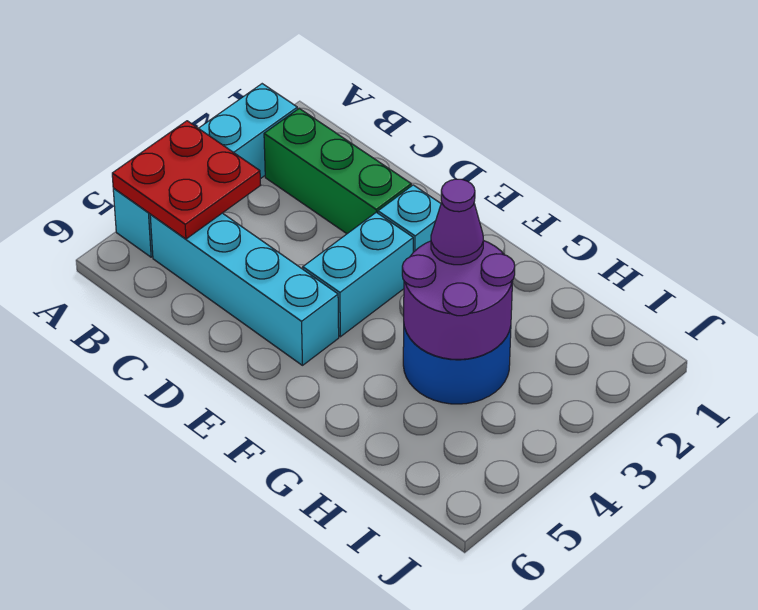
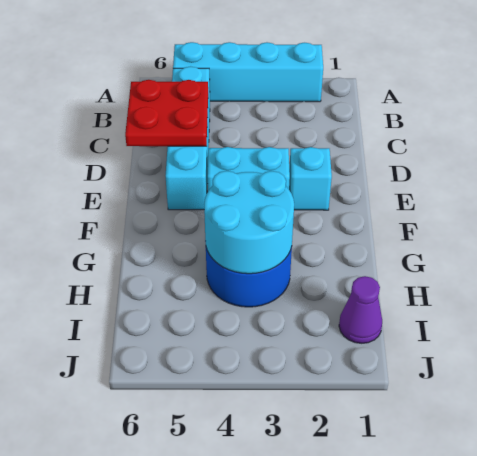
red 2x2 plate [112,121,261,239] -> red 2x2 plate moved to [125,80,208,146]
green 1x3 brick [264,109,411,234] -> none
purple 2x2 round brick [402,240,515,360] -> cyan 2x2 round brick [204,171,294,274]
purple 1x1 cone [431,179,483,265] -> purple 1x1 cone moved to [339,276,382,343]

